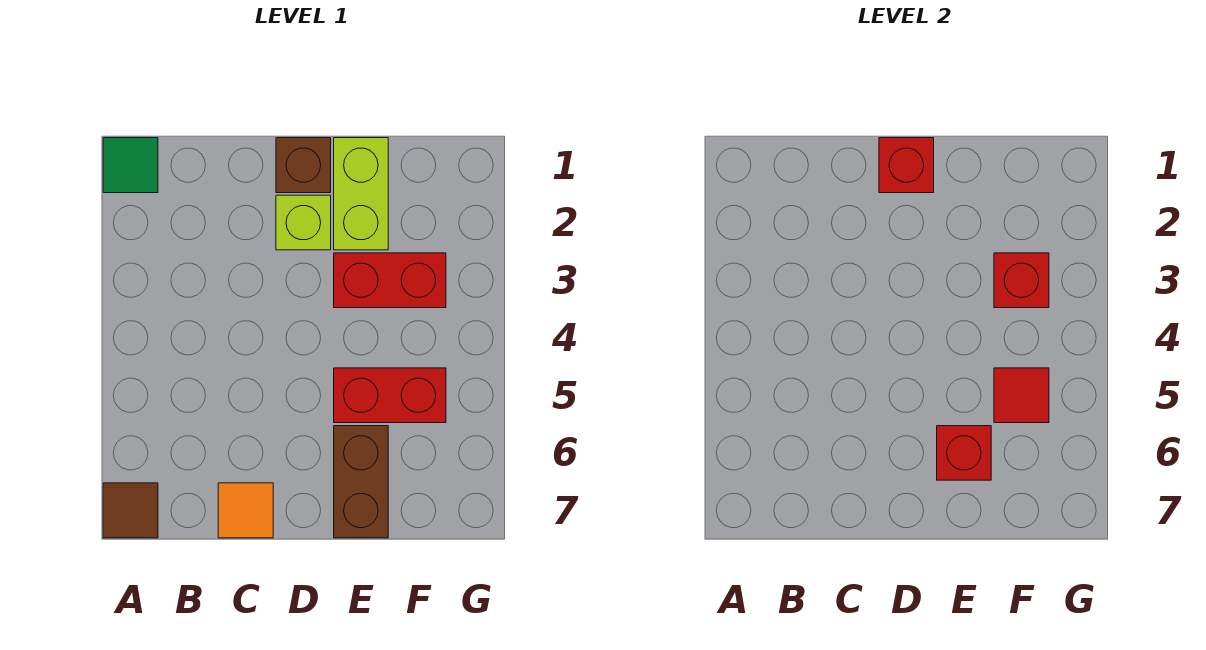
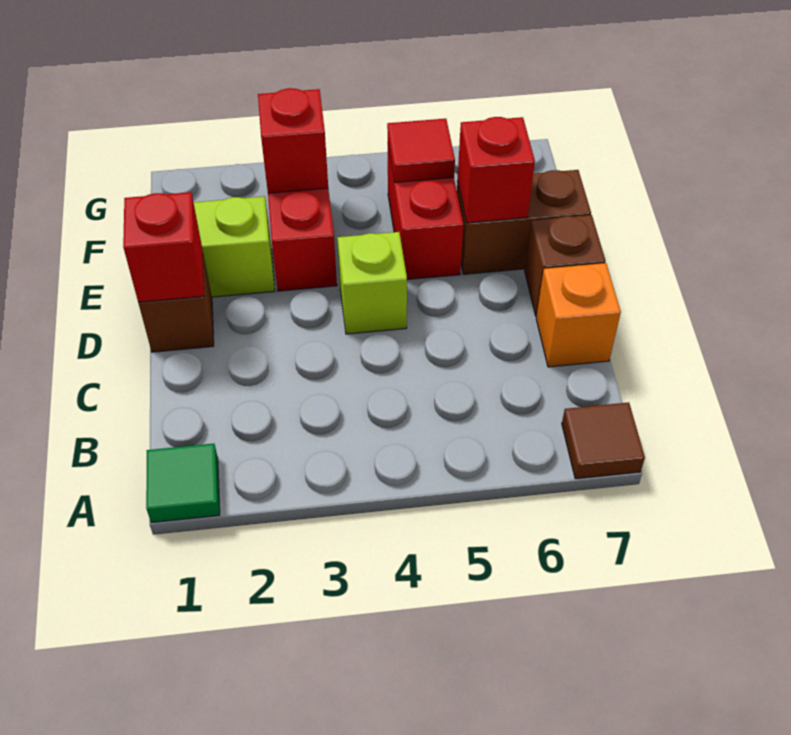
orange 1x1 tile [218,483,273,538] -> orange 1x1 brick [536,263,621,367]
lime 1x1 brick [276,195,331,250] -> lime 1x1 brick moved to [337,232,407,334]
none -> brown 1x1 brick [525,215,605,316]

